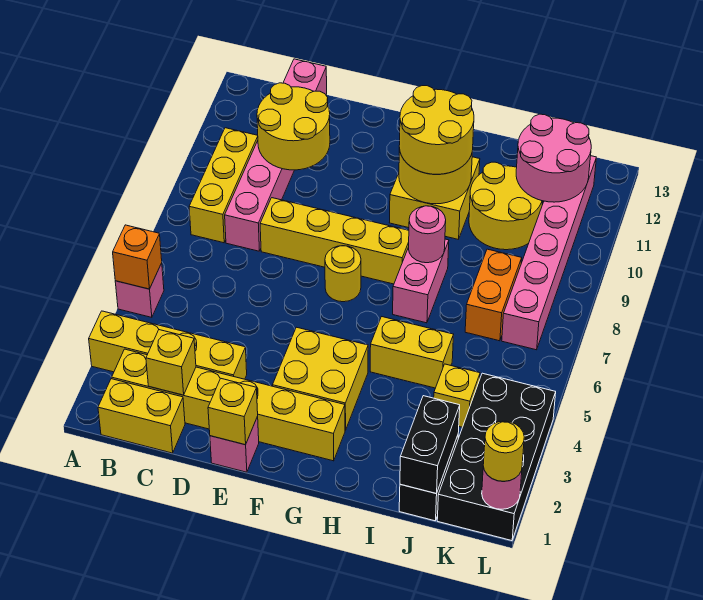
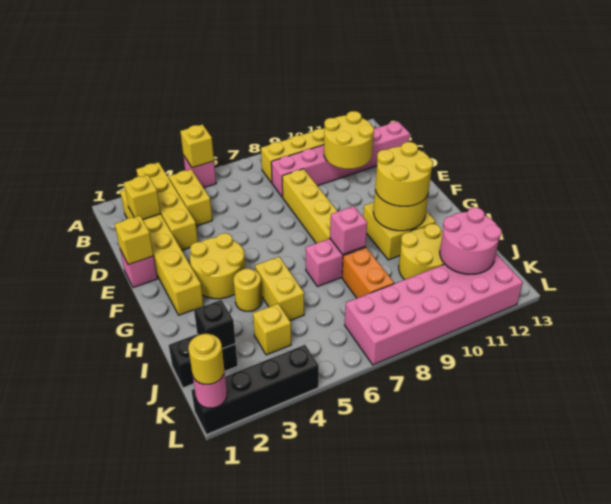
orange 1x1 brick [113,225,162,289] -> yellow 1x1 brick [180,124,214,168]
yellow 1x2 brick [98,379,185,453] -> yellow 1x2 brick moved to [169,169,212,226]
yellow 2x2 brick [273,327,368,430] -> yellow 2x2 round brick [190,233,245,299]
yellow 1x1 round brick [325,246,361,302] -> yellow 1x1 round brick moved to [234,268,262,311]
pink 1x1 round brick [409,206,446,263] -> pink 1x1 brick [330,206,367,255]
black 1x2 brick [400,396,460,494] -> black 1x1 brick [194,300,236,349]
orange 1x2 brick [465,249,522,341] -> orange 1x2 brick turned to [342,248,394,298]
black 2x4 brick [437,373,556,541] -> black 1x4 brick [191,345,319,435]
pink 1x6 brick [502,156,596,350] -> pink 2x6 brick [345,254,523,365]

